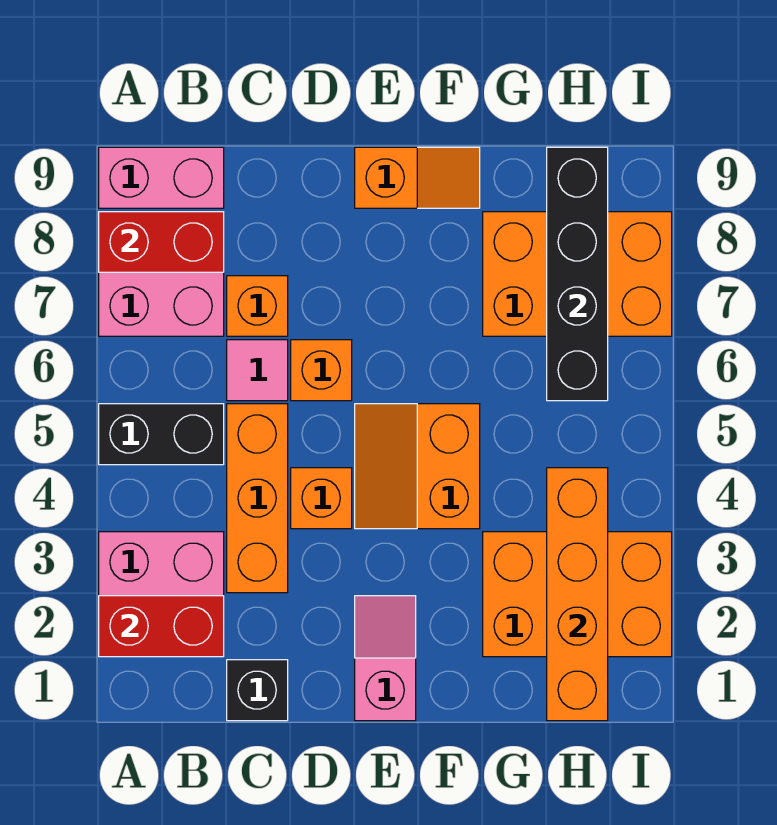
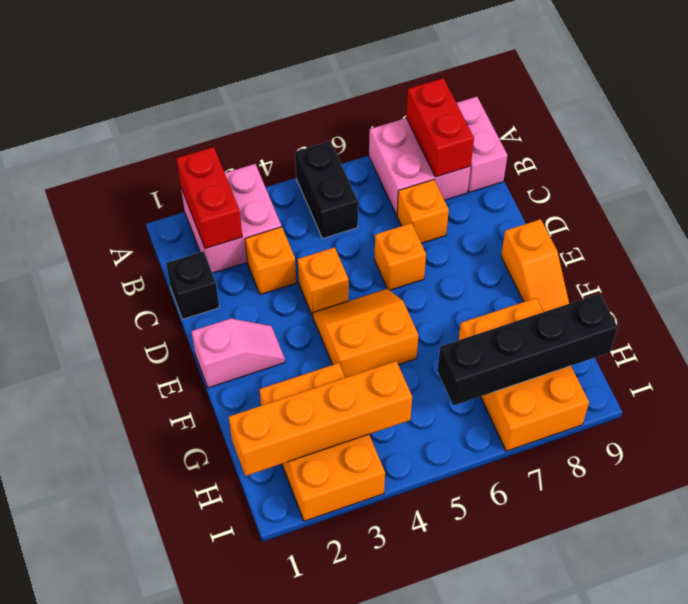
orange 1x3 brick [227,404,288,593] -> orange 1x1 brick [245,227,296,295]
pink 1x1 tile [227,340,288,401] -> none

